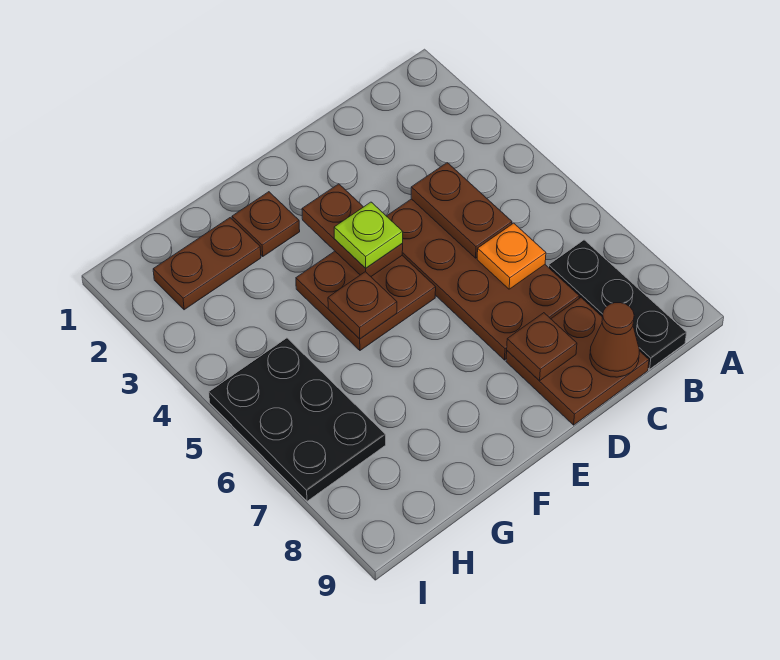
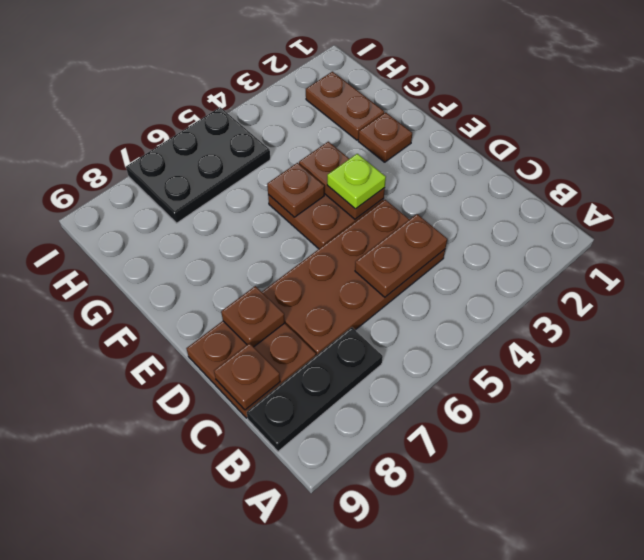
orange 1x1 plate [477,223,546,289] -> none
brown 1x1 cone [590,303,639,377] -> brown 1x1 plate [214,343,280,410]
brown 1x2 plate [302,184,403,276] -> brown 1x2 plate turned to [299,142,385,219]

